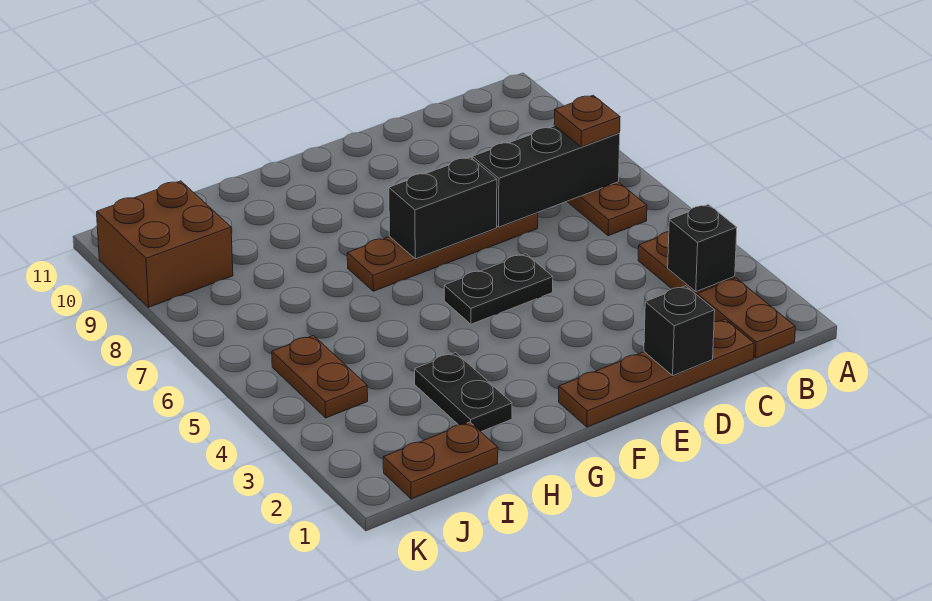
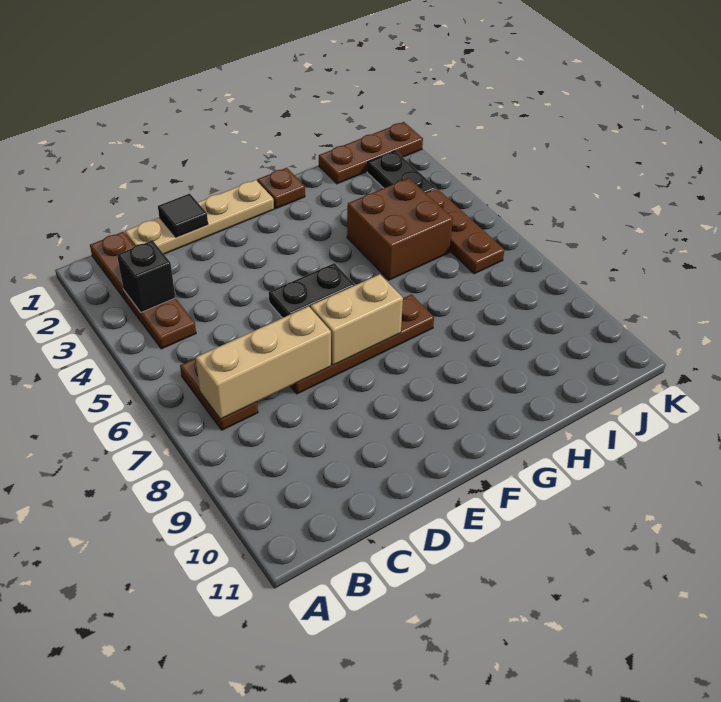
black 1x3 brick [472,126,620,227] -> tan 1x3 brick [196,306,331,419]
brown 1x1 plate [554,95,620,147] -> brown 1x1 plate moved to [257,168,305,209]
brown 1x4 plate [559,319,754,427] -> tan 1x4 plate [125,180,274,254]
black 1x1 brick [644,286,715,375] -> black 1x1 tile [158,194,208,237]
black 1x2 brick [389,157,497,259] -> tan 1x2 brick [311,274,403,365]
black 1x2 plate [415,353,512,432] -> black 1x2 plate moved to [367,151,436,193]
brown 1x2 plate [383,422,498,499] -> brown 1x3 plate [319,122,423,184]
brown 1x2 plate [272,335,368,418] -> brown 1x3 plate [426,189,504,274]
brown 2x2 brick [97,181,233,307] -> brown 2x2 brick moved to [347,178,453,280]

